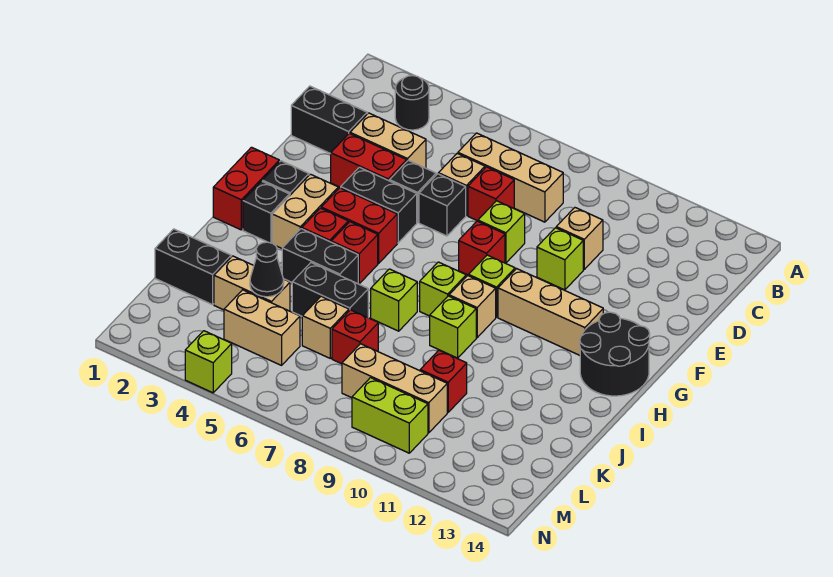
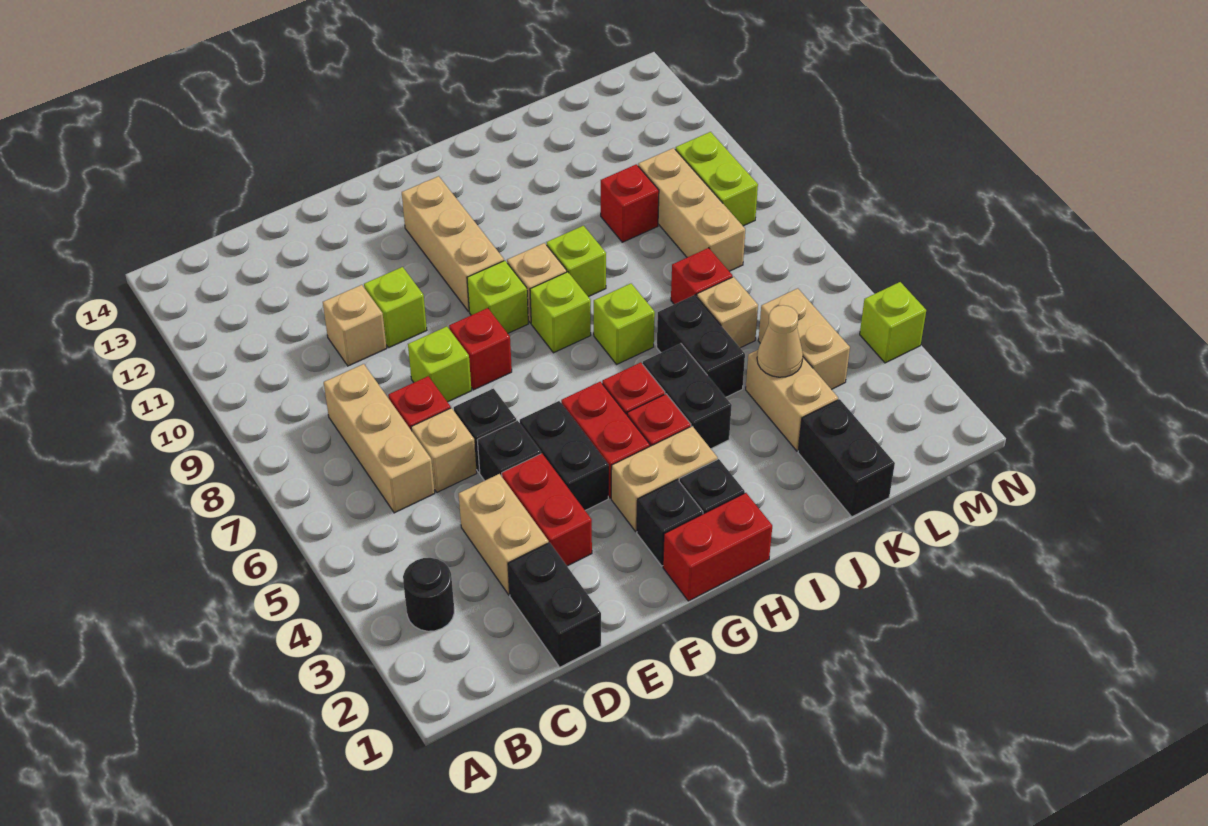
black 2x2 round brick [580,312,650,396] -> none
black 1x1 cone [250,242,284,297] -> tan 1x1 cone [757,305,803,377]

